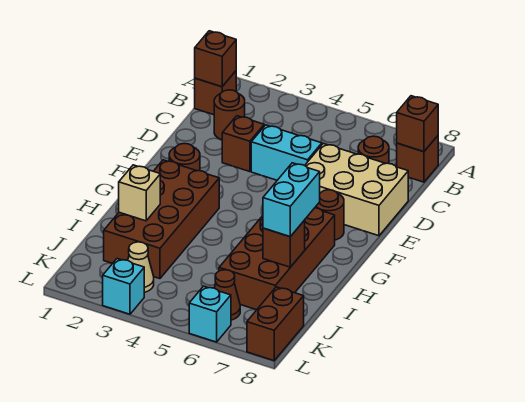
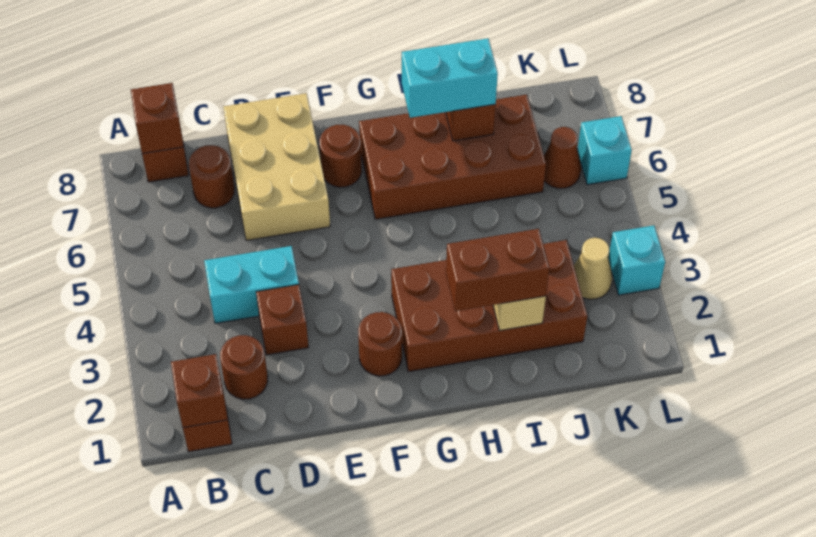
cyan 1x2 brick [251,125,322,180] -> cyan 1x2 brick turned to [204,246,299,323]
brown 1x2 brick [247,287,304,361] -> brown 1x2 brick moved to [446,229,549,311]

